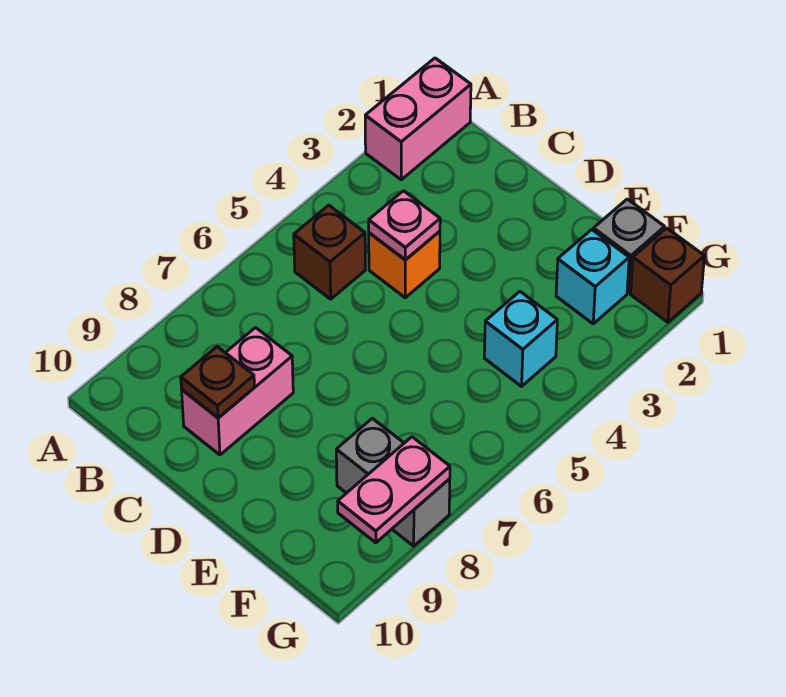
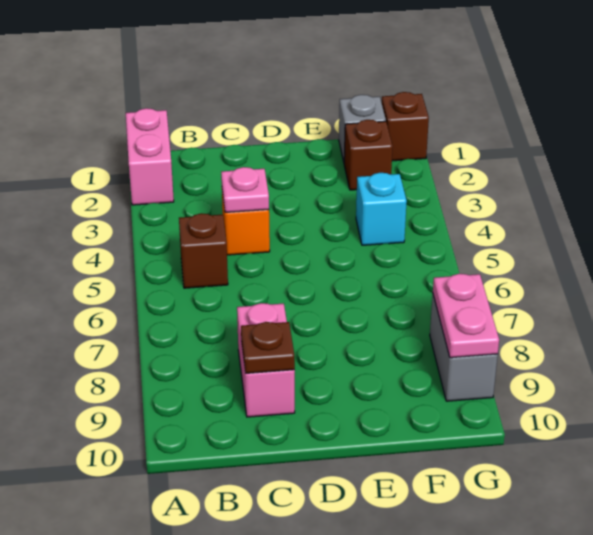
cyan 1x1 brick [556,230,629,324] -> brown 1x1 brick [344,120,393,190]
grey 1x2 brick [336,418,450,546] -> grey 1x2 brick turned to [430,295,498,401]

